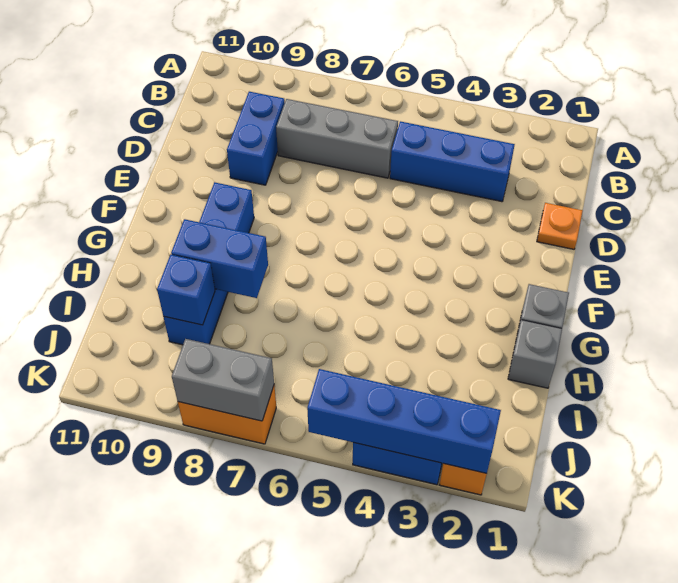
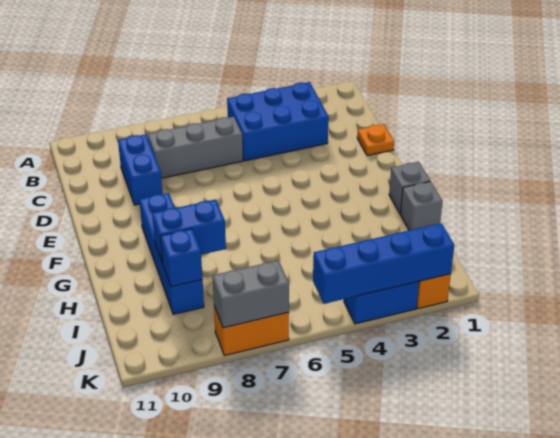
blue 1x3 brick [390,121,515,202] -> blue 2x3 brick [227,82,329,161]

